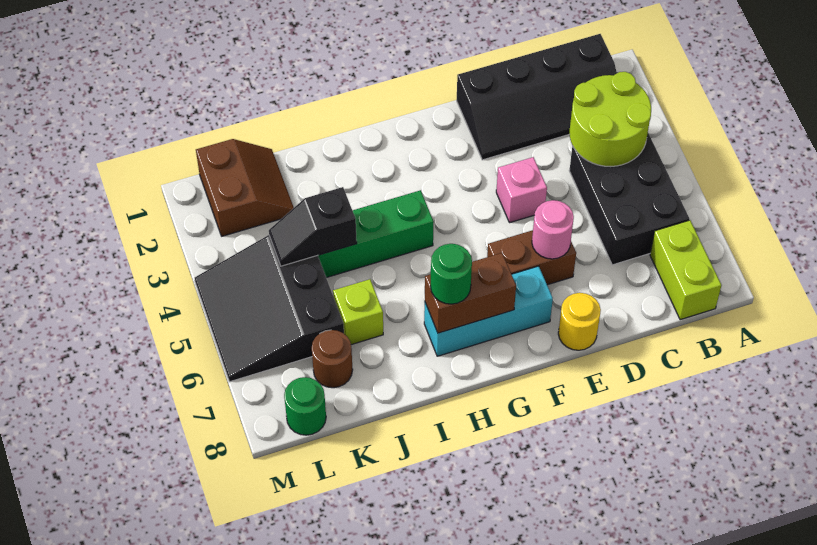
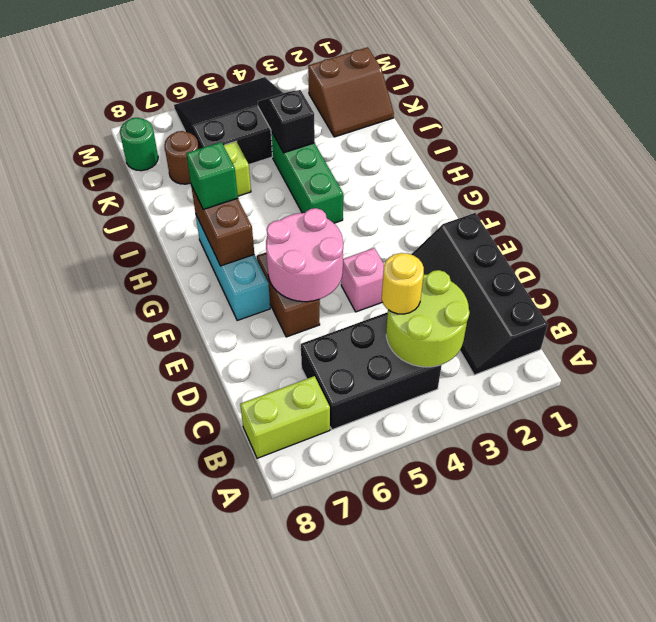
pink 1x1 round brick [532,200,574,259] -> pink 2x2 round brick [266,208,343,302]
yellow 1x1 round brick [558,293,601,350] -> yellow 1x1 round brick moved to [382,253,424,314]
green 1x1 round brick [431,244,472,304] -> green 1x1 brick [186,142,238,209]

